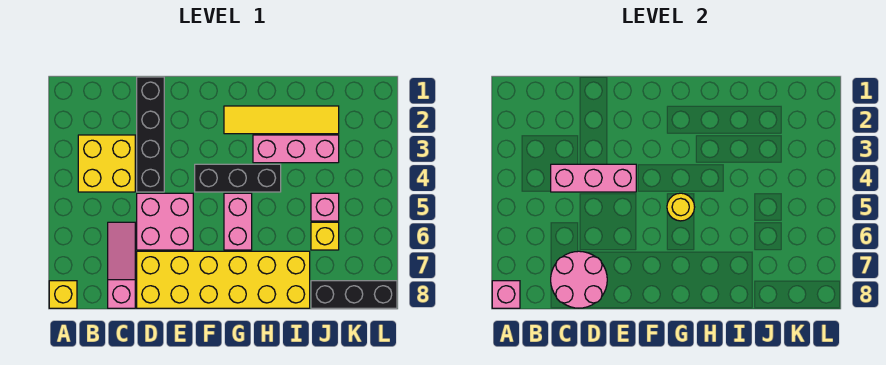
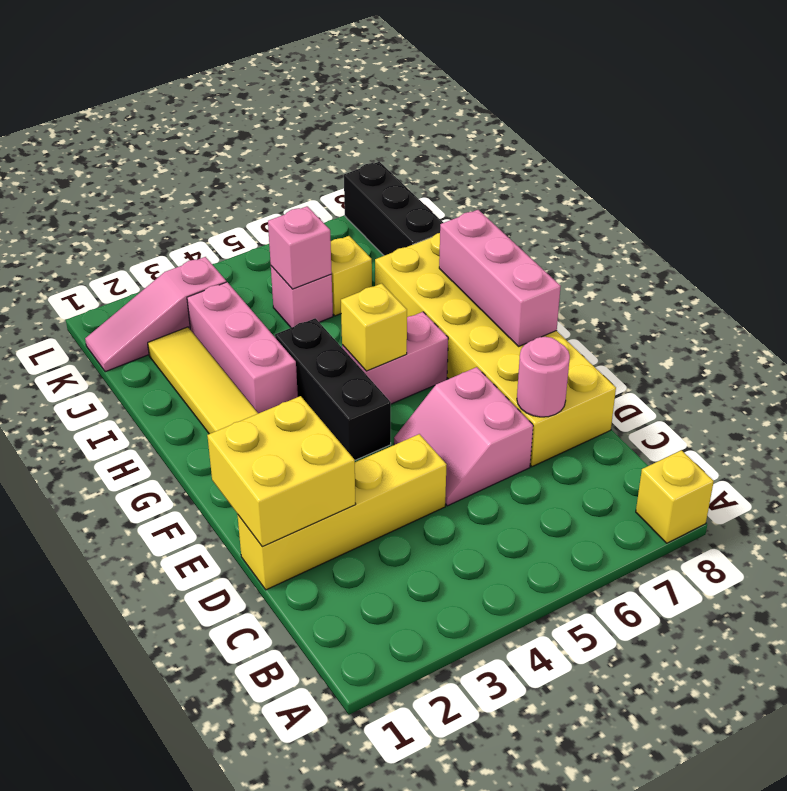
pink 1x1 brick [492,281,520,308] -> pink 1x1 brick moved to [268,206,332,289]
yellow 2x2 brick [78,135,135,192] -> yellow 2x2 brick moved to [207,396,356,547]
pink 1x3 brick [551,164,636,192] -> pink 1x3 brick moved to [439,210,561,346]
pink 1x3 slope [108,222,135,308] -> pink 1x3 slope moved to [85,257,226,372]
pink 2x2 round brick [551,251,607,308] -> pink 1x1 round brick [517,337,570,417]
black 1x4 brick [137,77,164,192] -> yellow 1x4 brick [237,434,447,590]
pink 2x2 brick [137,193,193,250] -> pink 2x2 slope [394,367,533,506]
yellow 1x1 round brick [667,193,695,221] -> yellow 1x1 brick [341,283,407,371]

